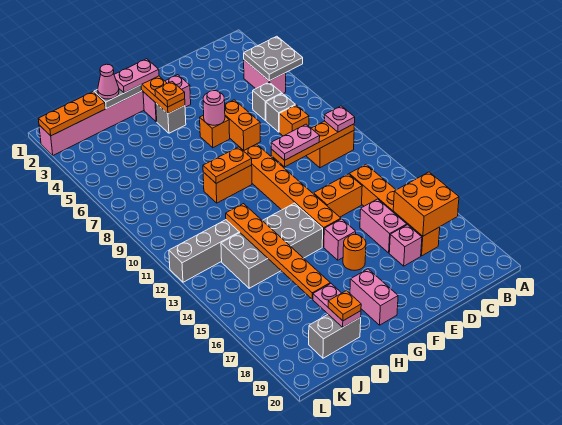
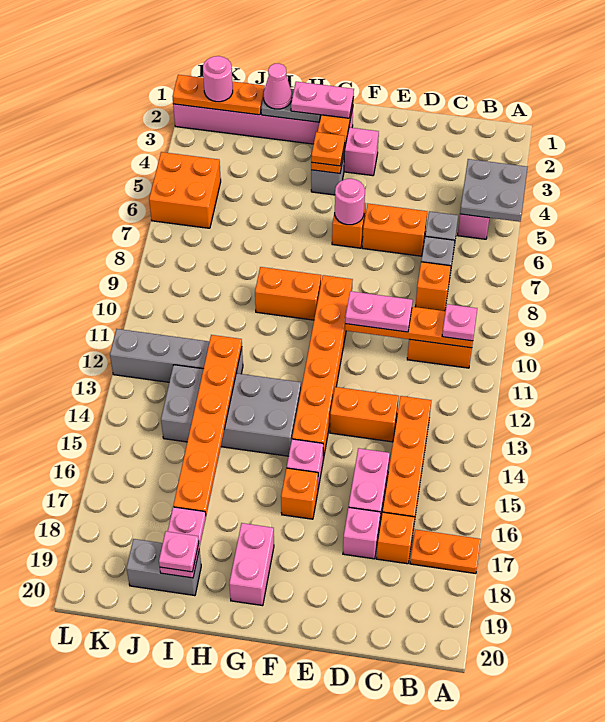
orange 2x2 brick [393,172,459,236] -> orange 2x2 brick moved to [149,152,221,228]
orange 1x2 brick [225,100,260,150] -> orange 1x2 brick turned to [362,204,427,256]
orange 1x1 round brick [343,234,366,270] -> orange 1x1 brick [281,468,318,519]
orange 1x2 plate [203,147,252,183] -> orange 1x2 plate moved to [410,530,481,574]
orange 1x1 plate [328,291,361,321] -> pink 1x1 plate [159,531,199,572]
none -> pink 1x1 round brick [203,56,233,102]

